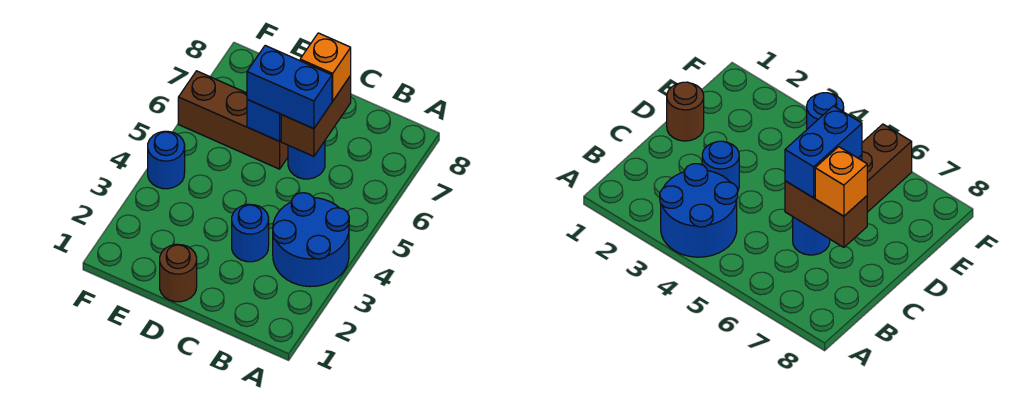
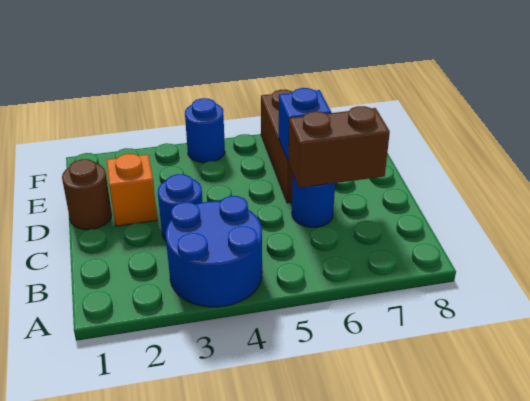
blue 1x2 brick [247,46,332,129] -> none
orange 1x1 brick [300,33,351,101] -> orange 1x1 brick moved to [107,154,157,226]

